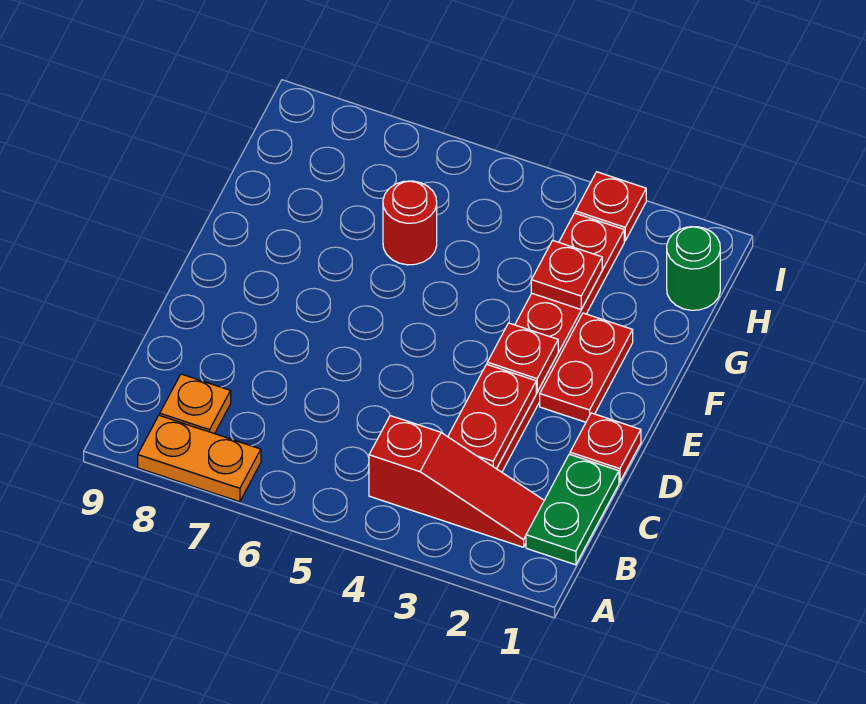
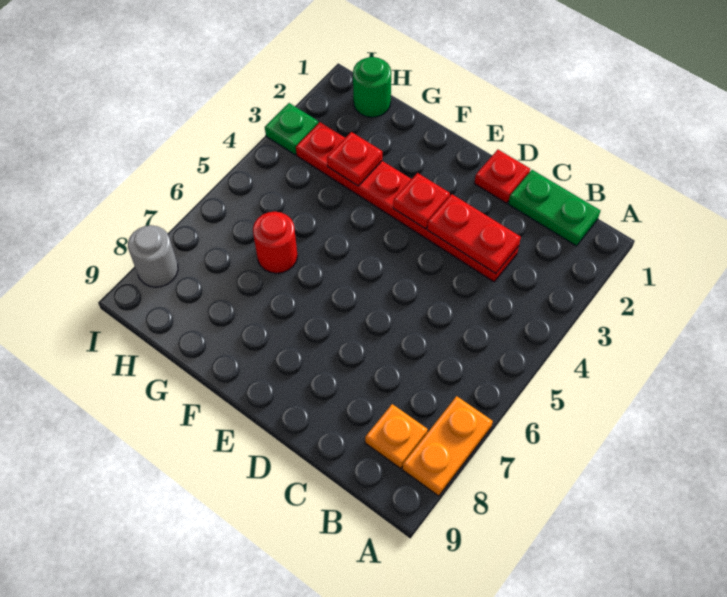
red 1x3 slope [369,416,544,547] -> none
red 1x2 plate [540,313,633,422] -> none
red 1x1 plate [575,172,646,241] -> green 1x1 plate [265,103,318,155]
none -> grey 1x1 round brick [128,225,178,287]

